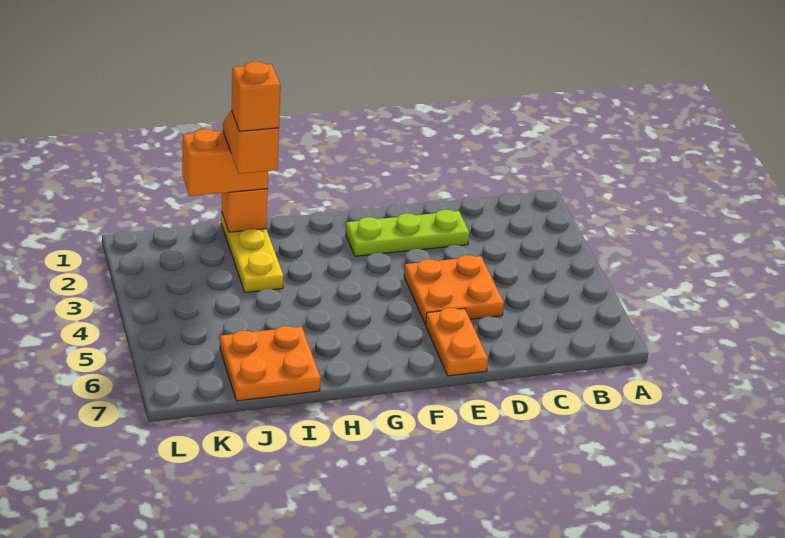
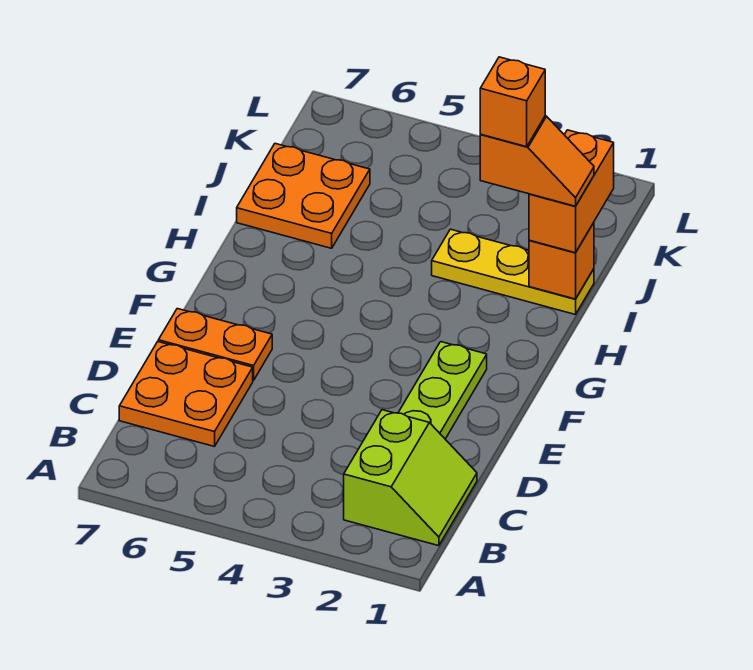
none -> lime 2x2 slope [344,410,477,546]
orange 2x2 plate [404,255,504,324] -> orange 2x2 plate moved to [119,342,253,447]

